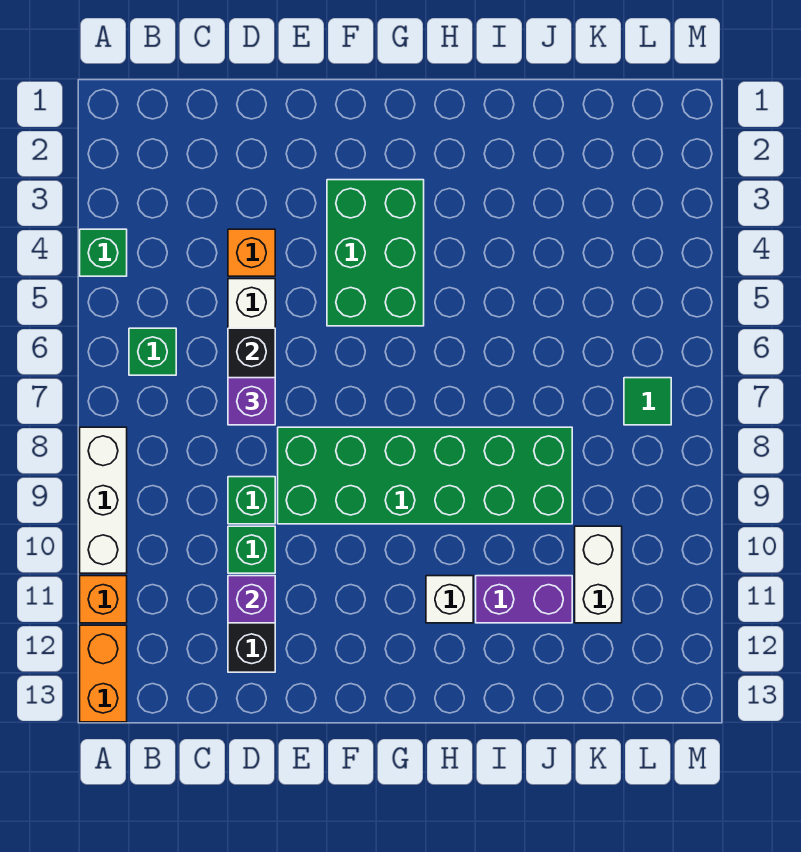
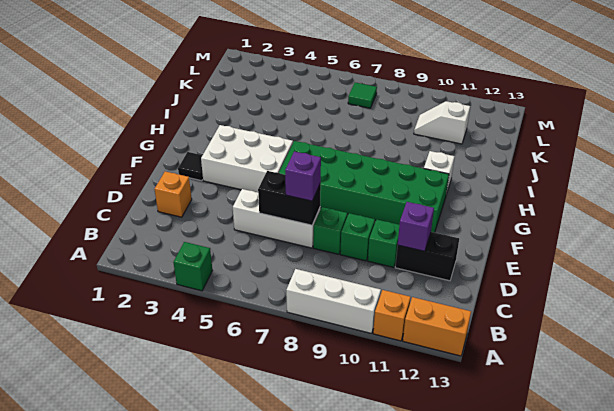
green 1x1 brick [129,328,176,375] -> green 1x1 brick moved to [313,207,347,254]
orange 1x1 brick [228,229,275,276] -> orange 1x1 brick moved to [154,171,192,217]
green 2x6 brick [278,427,572,524] -> green 2x6 brick turned to [279,141,449,233]
none -> black 1x1 tile [178,152,203,181]
green 2x3 brick [327,180,424,326] -> white 2x3 brick [201,125,293,192]
purple 1x2 brick [476,576,572,623] -> none
white 1x2 brick [575,526,622,623] -> white 1x2 slope [414,101,470,144]

